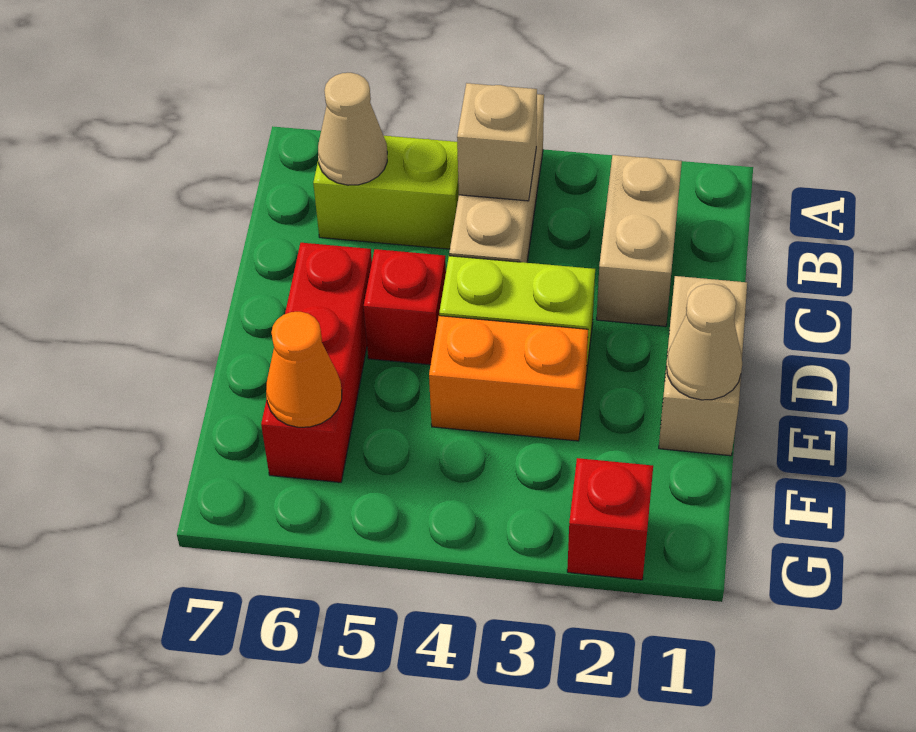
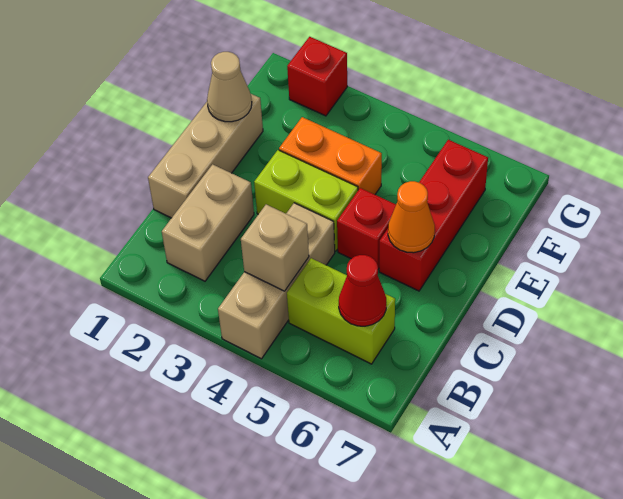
tan 1x1 cone [318,73,387,185] -> red 1x1 cone [339,255,386,326]
tan 1x2 brick [659,276,747,456] -> tan 1x3 brick [148,94,263,218]
orange 1x1 cone [266,312,342,427] -> orange 1x1 cone moved to [388,181,435,253]

